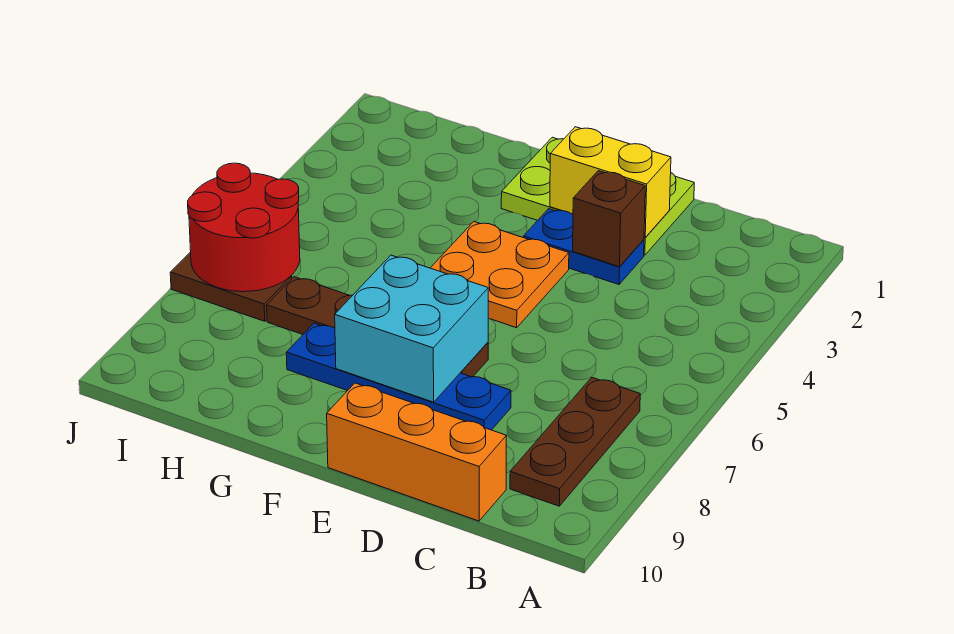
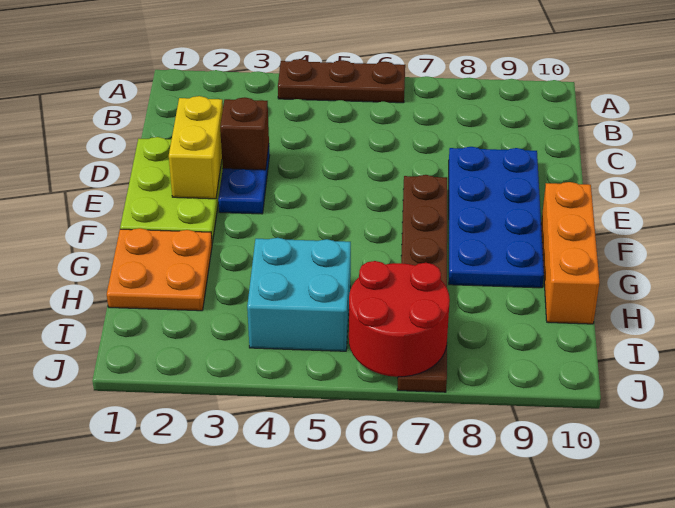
brown 1x3 plate [510,377,640,506] -> brown 1x3 plate moved to [278,59,405,103]
orange 1x3 brick [327,383,507,521] -> orange 1x3 brick moved to [541,182,599,324]
blue 1x4 plate [286,323,511,430] -> blue 2x4 plate [449,147,544,288]
orange 2x2 plate [431,222,569,328] -> orange 2x2 plate moved to [107,228,212,311]
cyan 2x2 brick [335,255,488,402] -> cyan 2x2 brick moved to [247,238,351,351]

